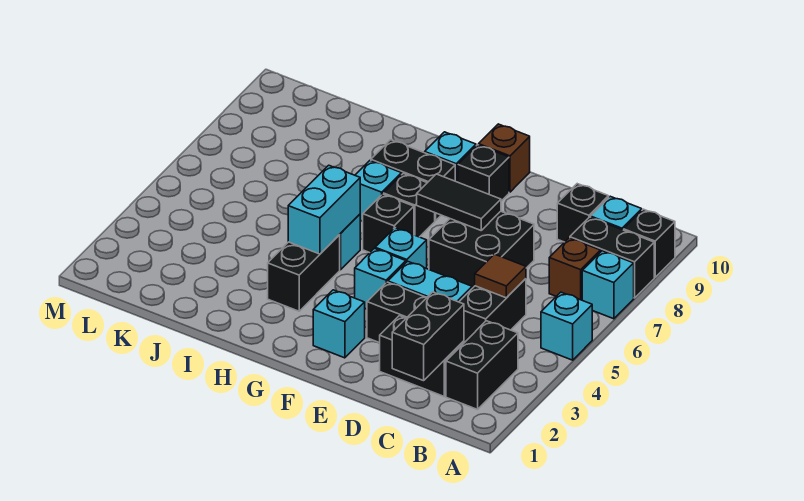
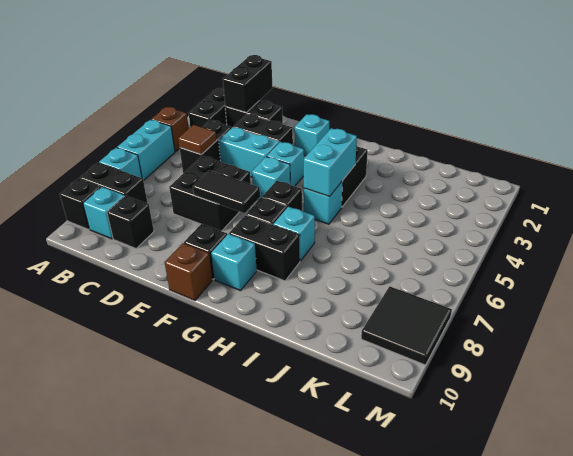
cyan 1x1 brick [541,292,592,360] -> cyan 1x2 brick [117,120,175,181]
brown 1x1 brick [549,238,600,300] -> brown 1x1 brick moved to [151,107,189,152]
none -> black 2x2 tile [361,286,452,365]

